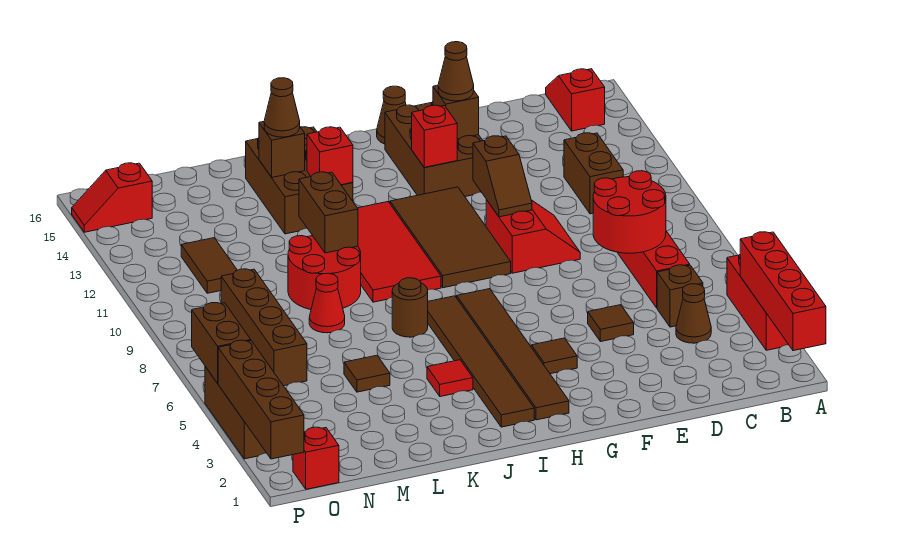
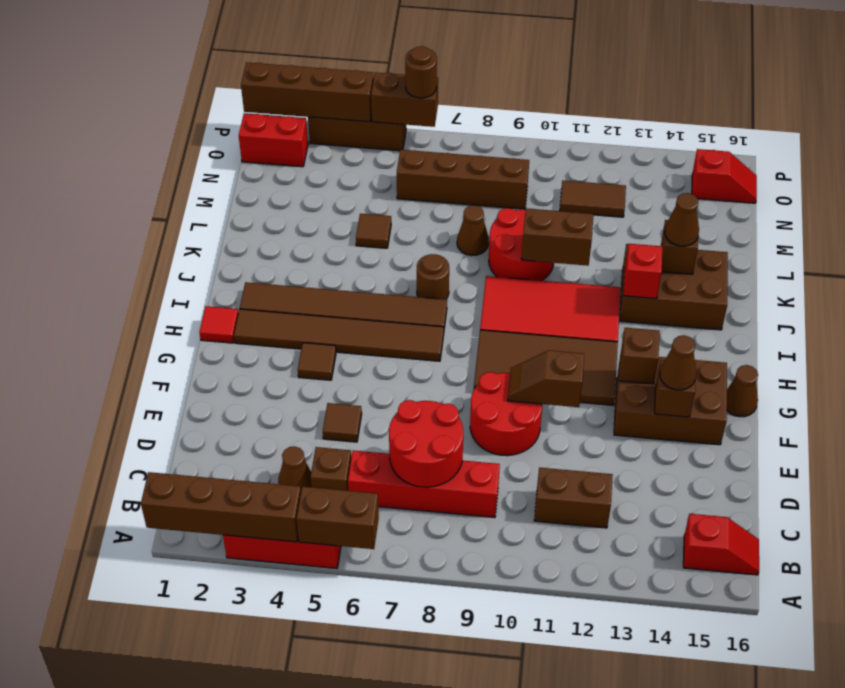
red 1x4 brick [740,232,826,351] -> brown 1x4 brick [141,472,301,542]
none -> brown 1x2 brick [297,486,379,549]
red 2x2 slope [486,200,580,273] -> red 2x2 round brick [470,372,542,456]
red 1x1 brick [412,105,457,167] -> brown 1x1 brick [619,328,660,384]
red 1x1 tile [427,360,473,397] -> red 1x1 tile moved to [199,306,238,343]
red 1x1 cone [309,273,345,333] -> brown 1x1 cone [457,205,489,255]
red 1x1 brick [293,427,339,489] -> red 1x2 brick [239,113,308,167]
red 1x2 slope [72,163,152,232] -> red 1x2 slope turned to [692,149,757,203]
none -> brown 1x1 round brick [405,46,437,98]

